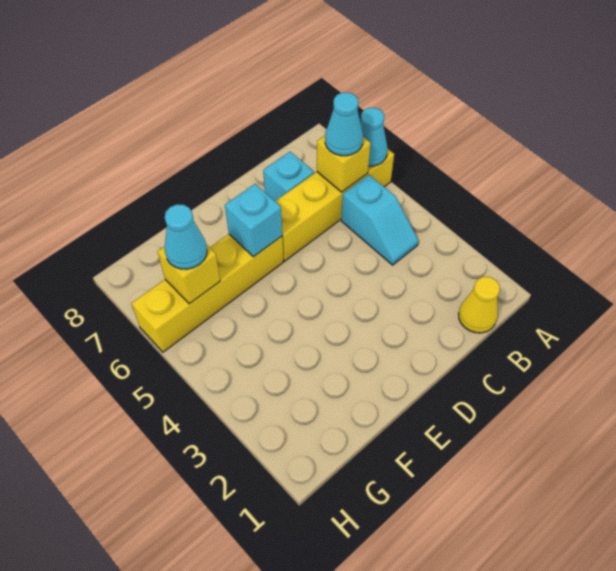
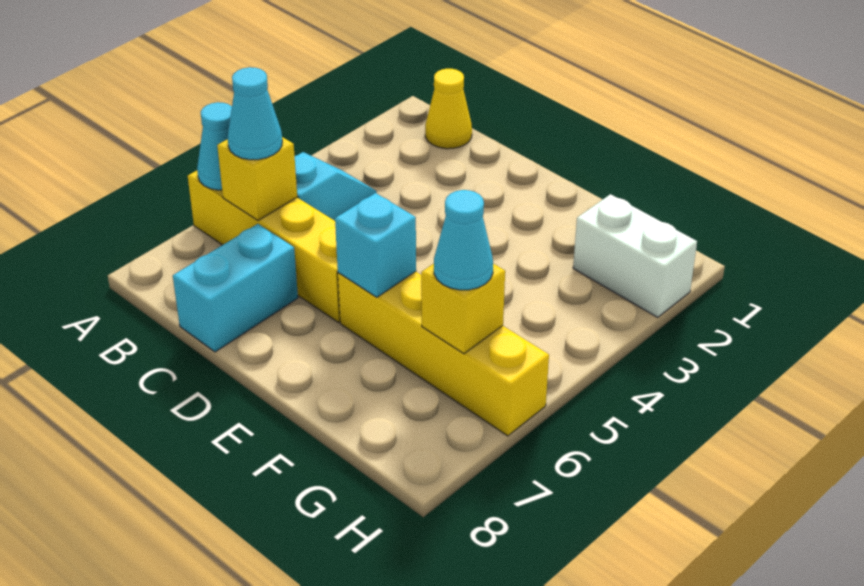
cyan 1x1 brick [263,152,314,201] -> cyan 1x2 brick [173,224,298,352]
none -> white 1x2 brick [573,194,697,317]

